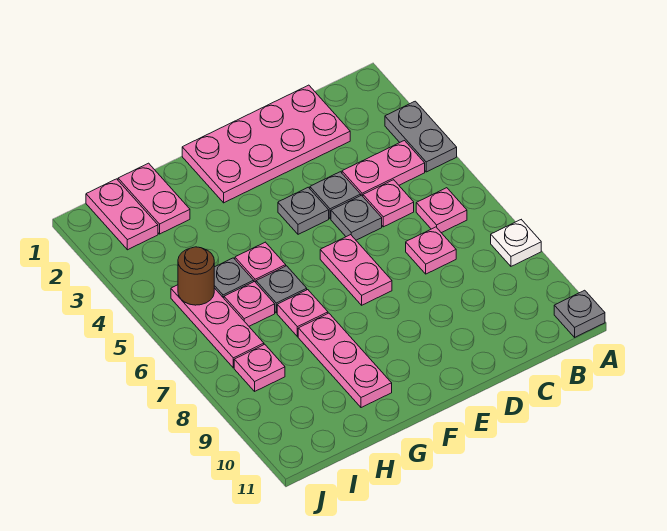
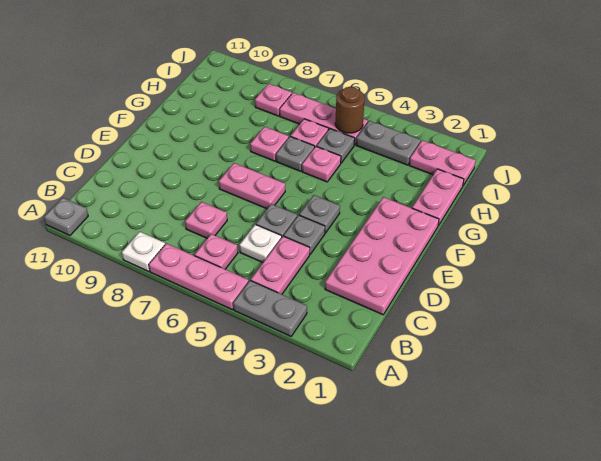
pink 1x1 plate [363,180,414,227] -> white 1x1 plate [239,224,282,262]
pink 1x3 plate [298,313,392,408] -> pink 1x3 plate moved to [149,243,249,310]
pink 1x2 plate [118,163,190,234] -> pink 1x2 plate turned to [412,169,464,226]
none -> grey 1x2 plate [356,121,421,165]

